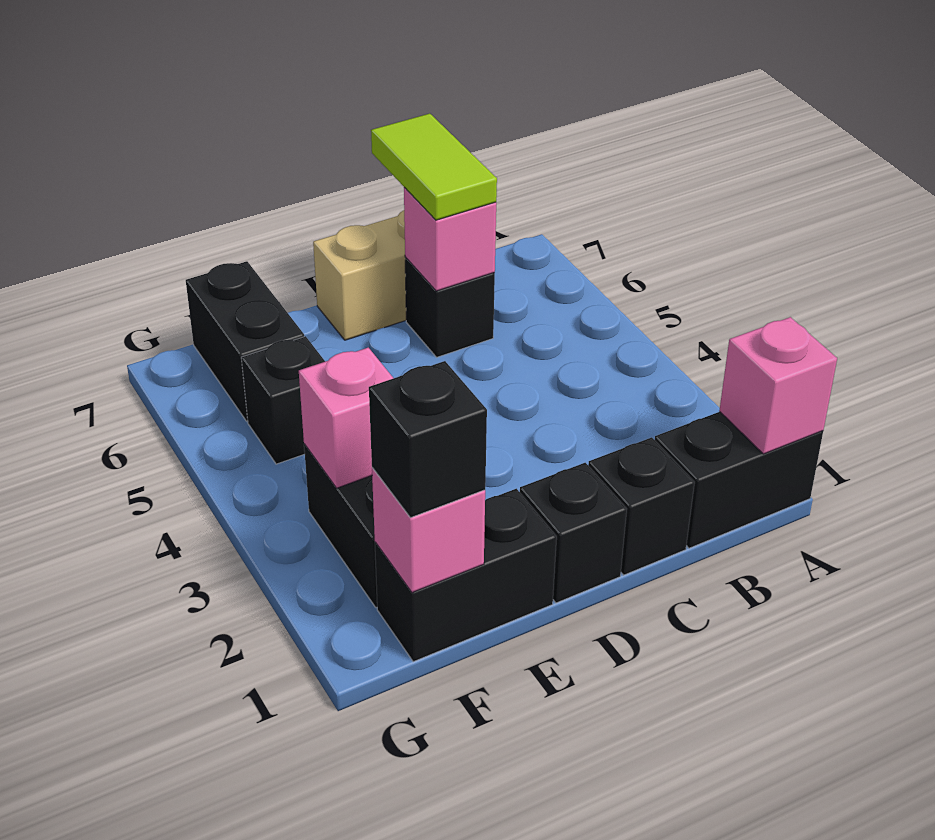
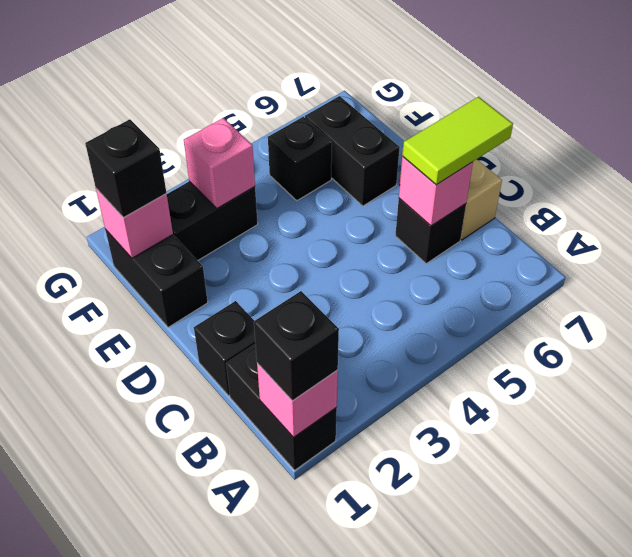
black 1x1 brick [520,463,627,603] -> black 1x1 brick moved to [254,291,339,401]
black 1x2 brick [186,261,304,422] -> black 1x2 brick turned to [305,96,400,206]

